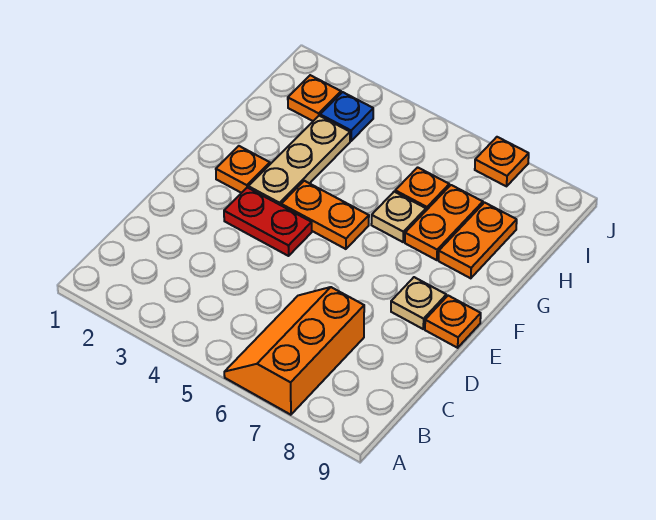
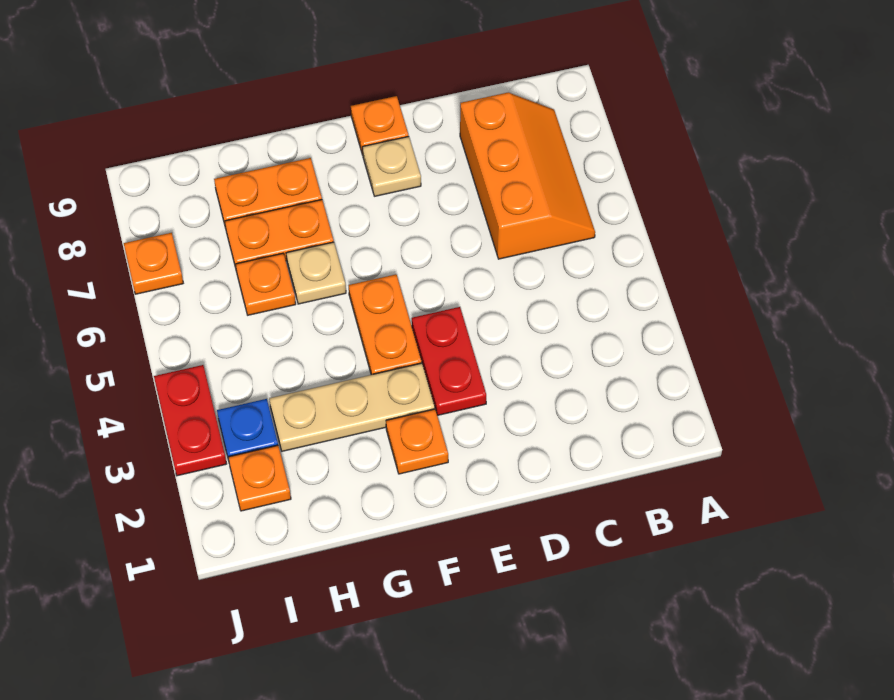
orange 2x3 slope [224,287,364,415] -> orange 2x3 slope turned to [460,93,595,259]
none -> red 1x2 plate [154,365,227,476]

